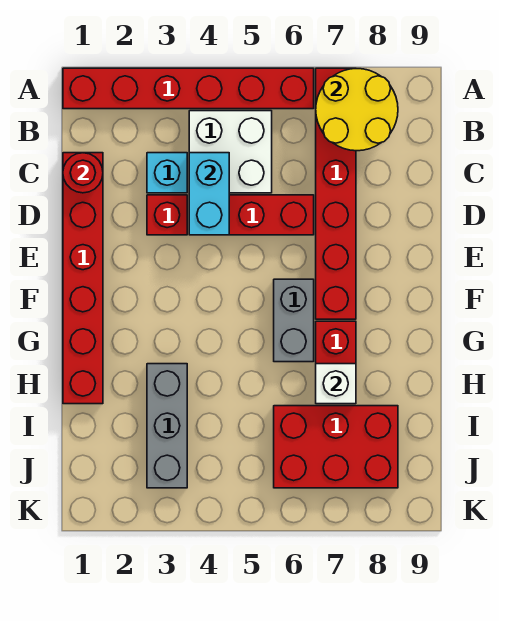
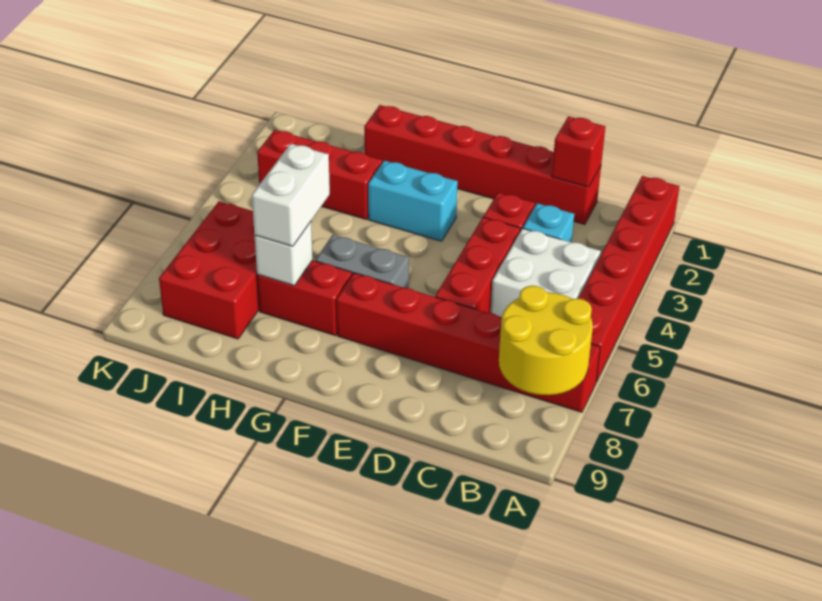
red 1x1 round brick [63,153,103,193] -> red 1x1 brick [552,116,605,187]
cyan 1x2 brick [189,153,229,235] -> cyan 1x2 brick moved to [368,161,458,241]
grey 1x3 brick [147,364,187,488] -> red 1x3 brick [257,130,382,219]
none -> white 1x2 brick [252,144,330,246]

